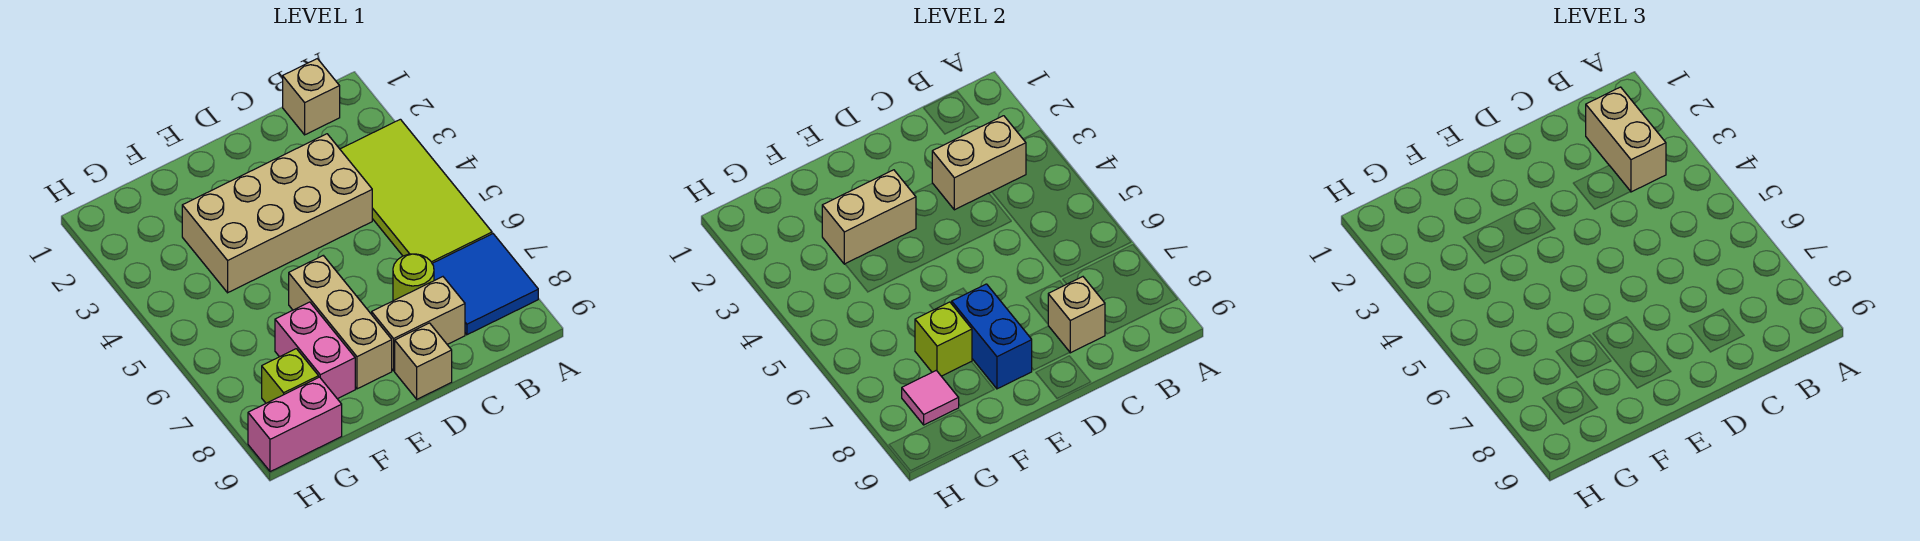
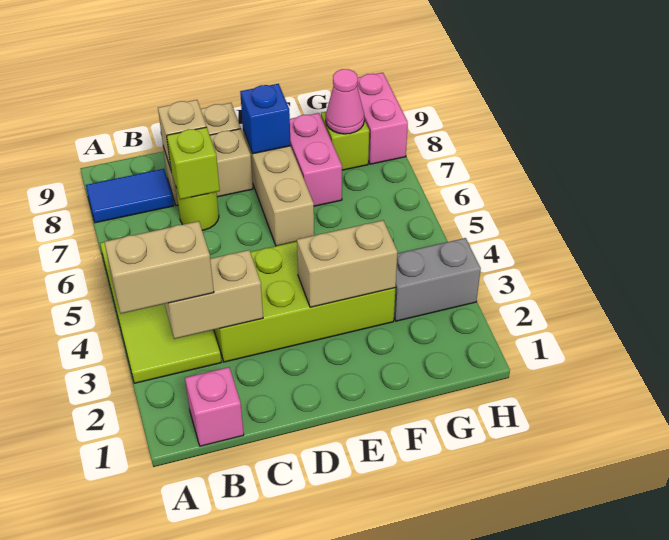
blue 2x2 tile [432,234,538,335] -> blue 1x2 tile [86,169,174,223]
tan 1x1 brick [283,59,340,135] -> pink 1x1 brick [185,367,244,446]
tan 1x2 brick [1586,87,1666,192] -> tan 1x2 brick turned to [105,221,214,314]
tan 2x4 brick [182,134,372,293] -> lime 2x4 brick [214,242,395,362]
blue 1x2 brick [952,284,1032,389] -> blue 1x1 brick [240,84,291,154]
lime 1x1 brick [915,302,972,376] -> lime 1x1 brick moved to [167,127,220,199]
none -> grey 1x2 brick [394,238,481,321]
pink 1x1 tile [902,370,959,425] -> pink 1x1 cone [326,69,364,134]
pink 1x2 brick [248,377,342,472] -> pink 1x2 brick turned to [357,73,408,164]

